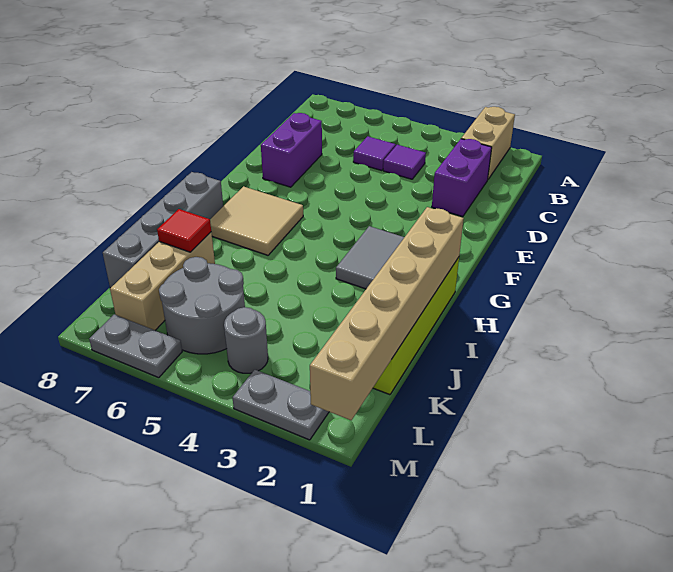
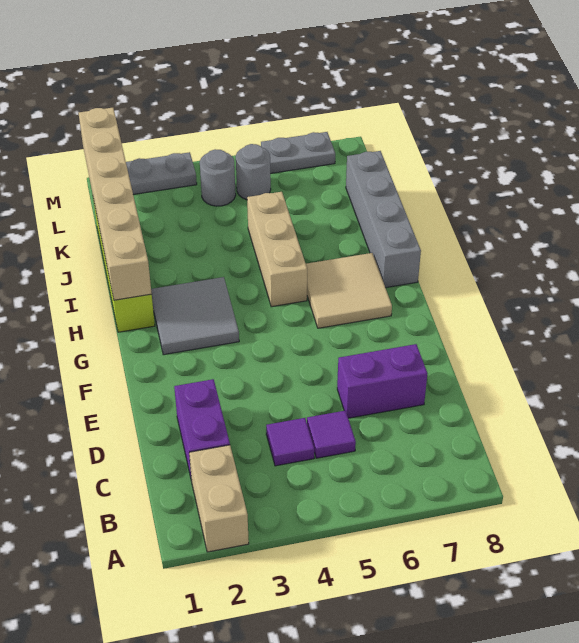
purple 1x2 brick [261,113,322,187] -> purple 1x2 brick turned to [337,344,428,418]
tan 1x3 brick [110,232,215,330] -> tan 1x3 brick moved to [247,192,307,307]
red 1x1 tile [157,209,211,252] -> none
grey 2x2 round brick [159,257,245,354] -> grey 1x1 round brick [236,144,271,200]

